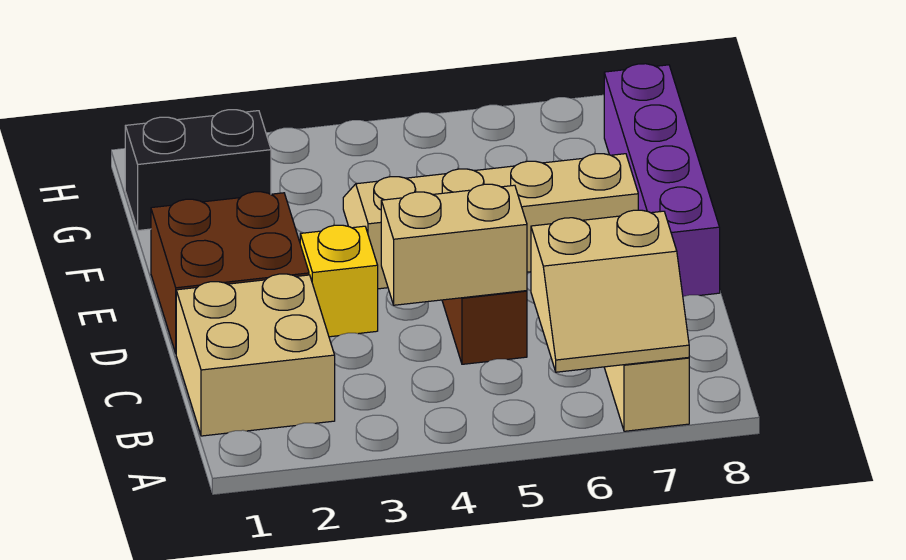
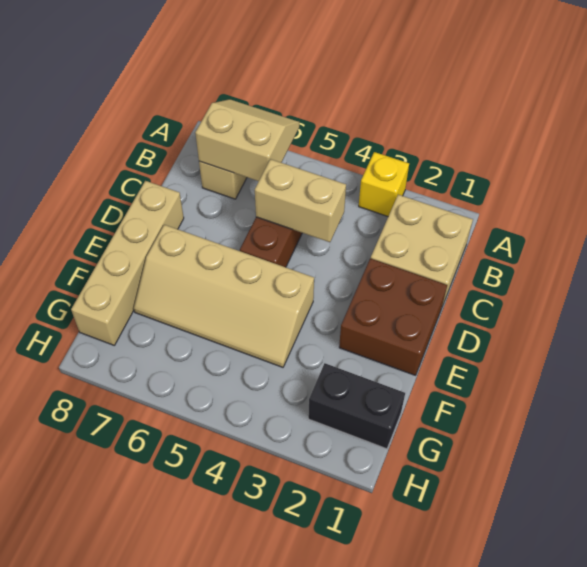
yellow 1x1 brick [300,225,378,337] -> yellow 1x1 brick moved to [359,152,409,216]
purple 1x4 brick [604,64,720,296] -> tan 1x4 brick [71,181,184,345]

